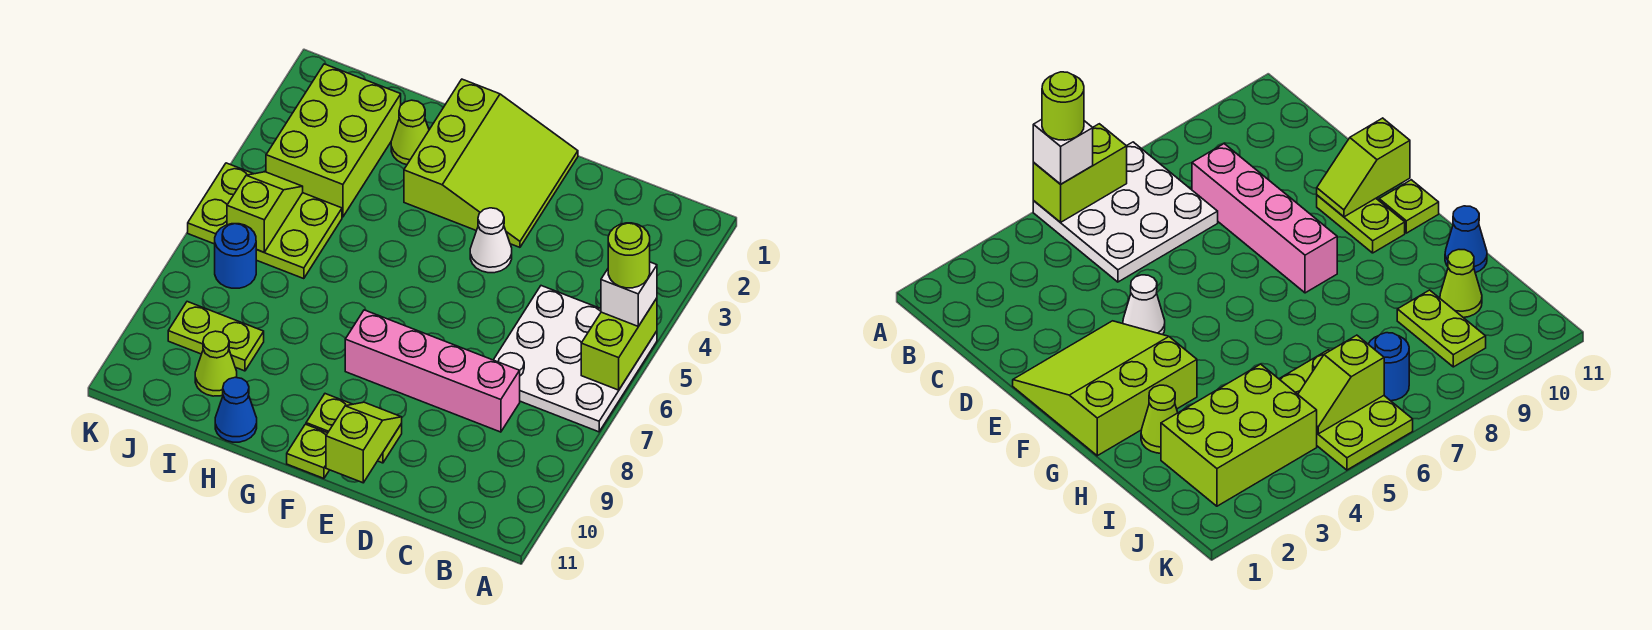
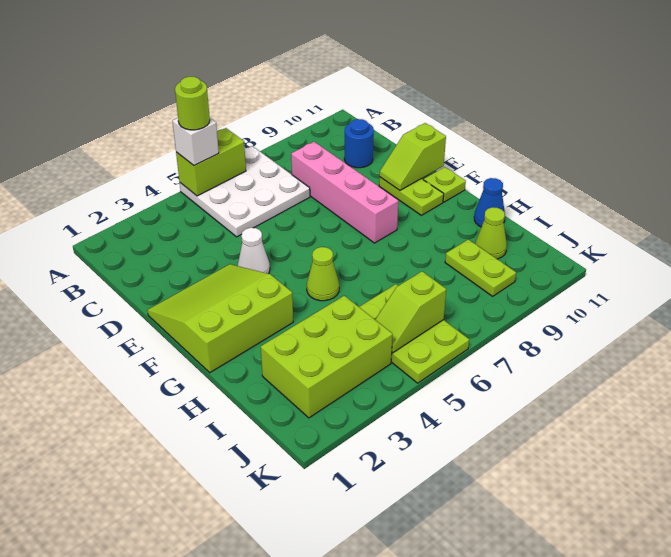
lime 1x1 cone [391,100,429,165] -> lime 1x1 cone moved to [307,247,339,301]
blue 1x1 round brick [215,224,256,288] -> blue 1x1 round brick moved to [344,119,374,168]

